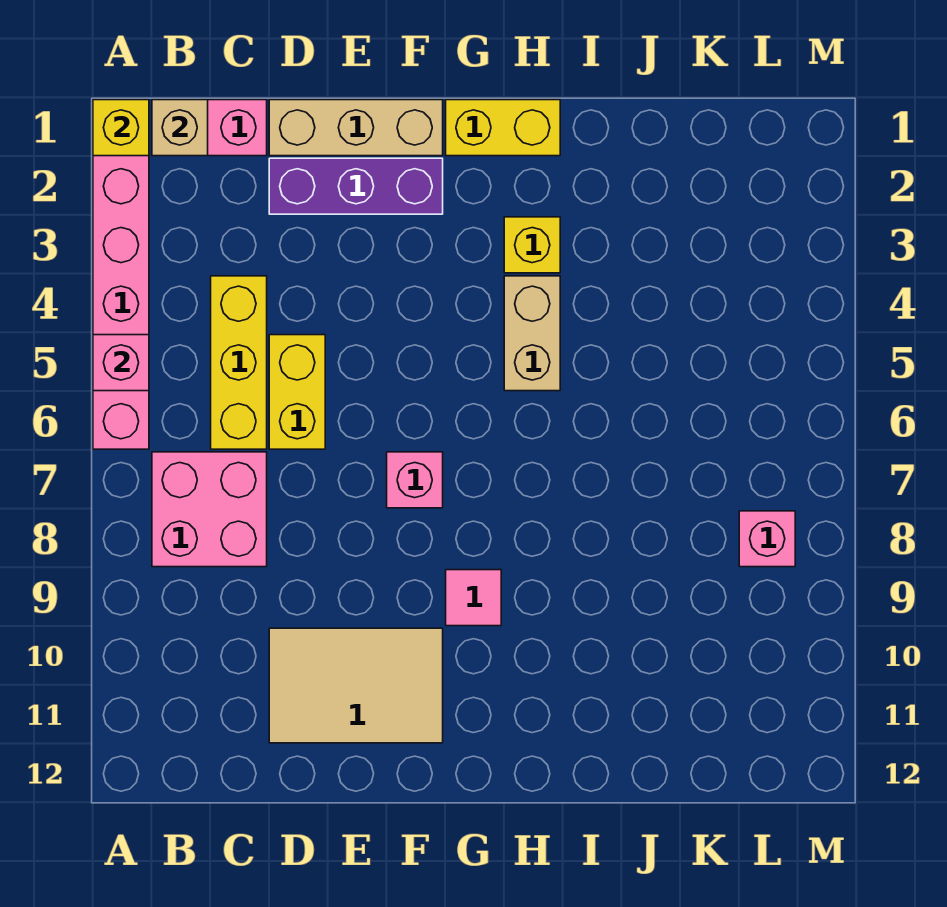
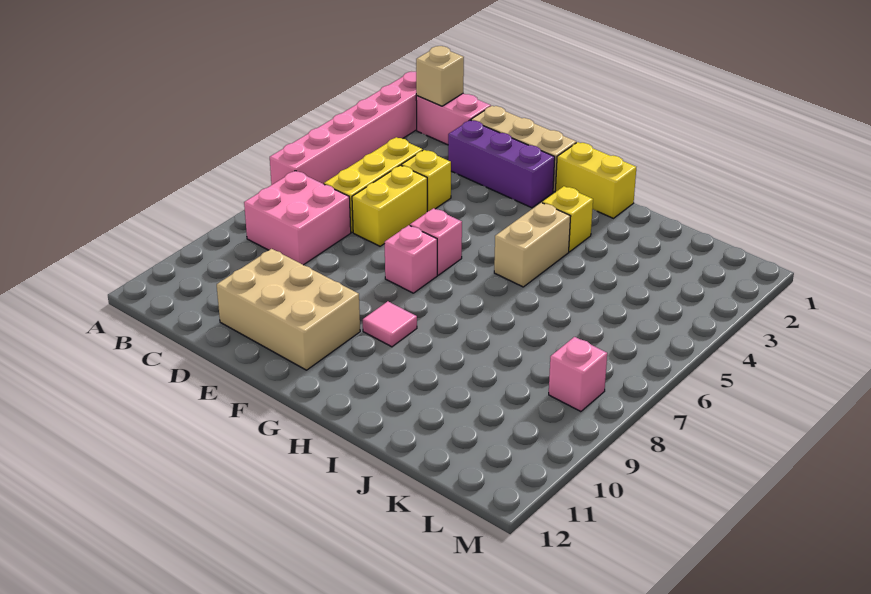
yellow 1x1 brick [93,100,149,156] -> yellow 1x1 brick moved to [401,150,451,212]
pink 1x1 brick [93,335,149,391] -> pink 1x1 brick moved to [410,208,462,275]
tan 2x3 tile [269,628,443,743] -> tan 2x3 brick [217,249,360,370]

